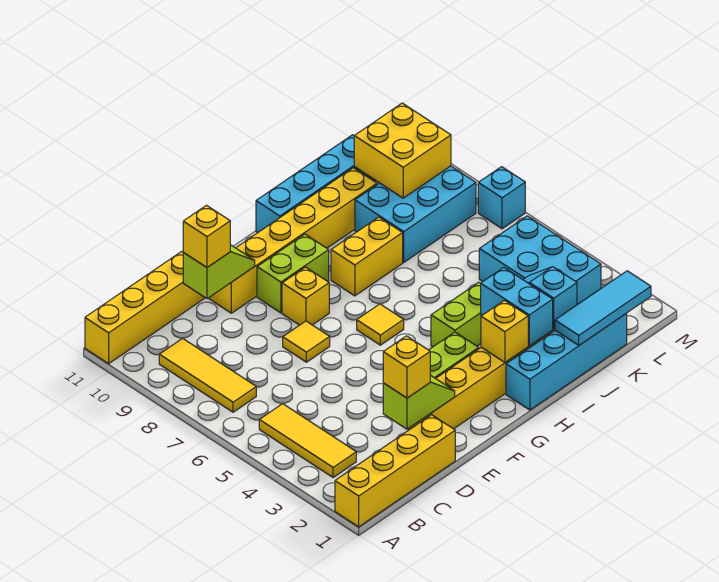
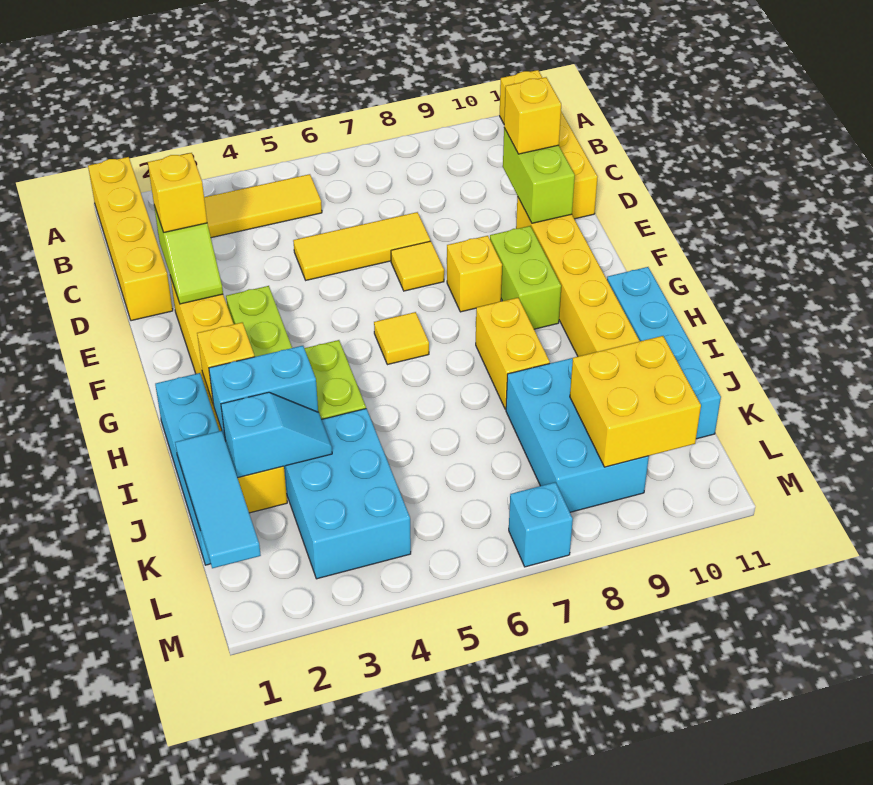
yellow 1x3 tile [159,338,256,412] -> yellow 1x3 tile moved to [293,212,430,280]
lime 1x2 slope [183,245,255,299] -> lime 1x2 brick [503,128,575,223]
cyan 2x3 brick [479,216,601,305] -> cyan 2x3 brick turned to [284,409,411,579]

